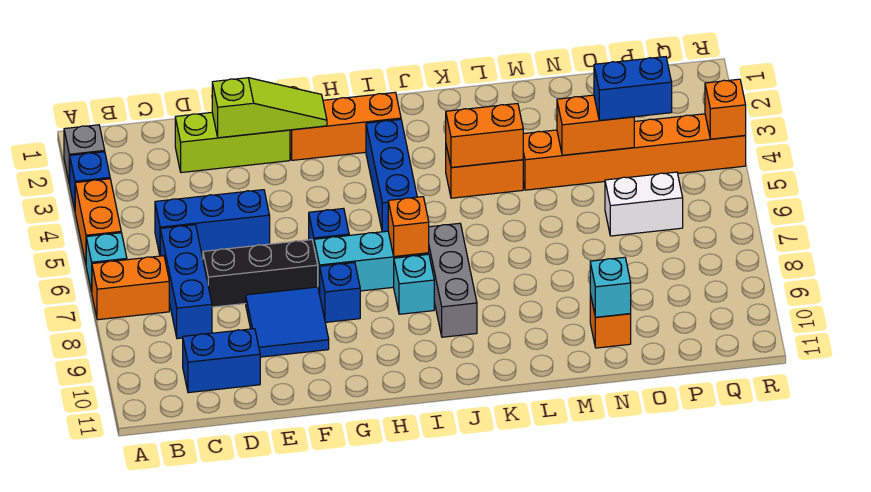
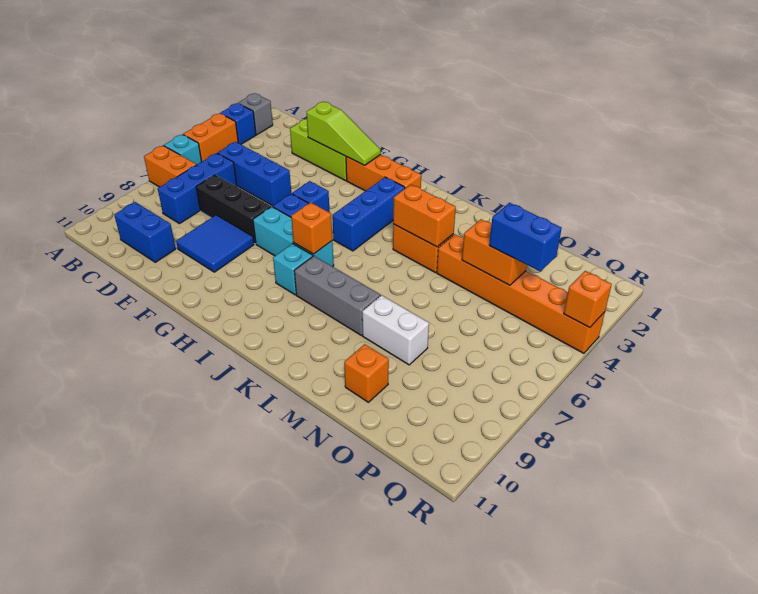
blue 1x1 brick [320,262,360,322] -> blue 1x1 brick moved to [292,181,330,212]
grey 1x3 brick [429,223,477,337] -> grey 1x3 brick turned to [294,256,380,336]
cyan 1x1 brick [590,257,631,317] -> none
white 1x2 brick [605,172,683,236] -> white 1x2 brick moved to [362,295,429,365]

